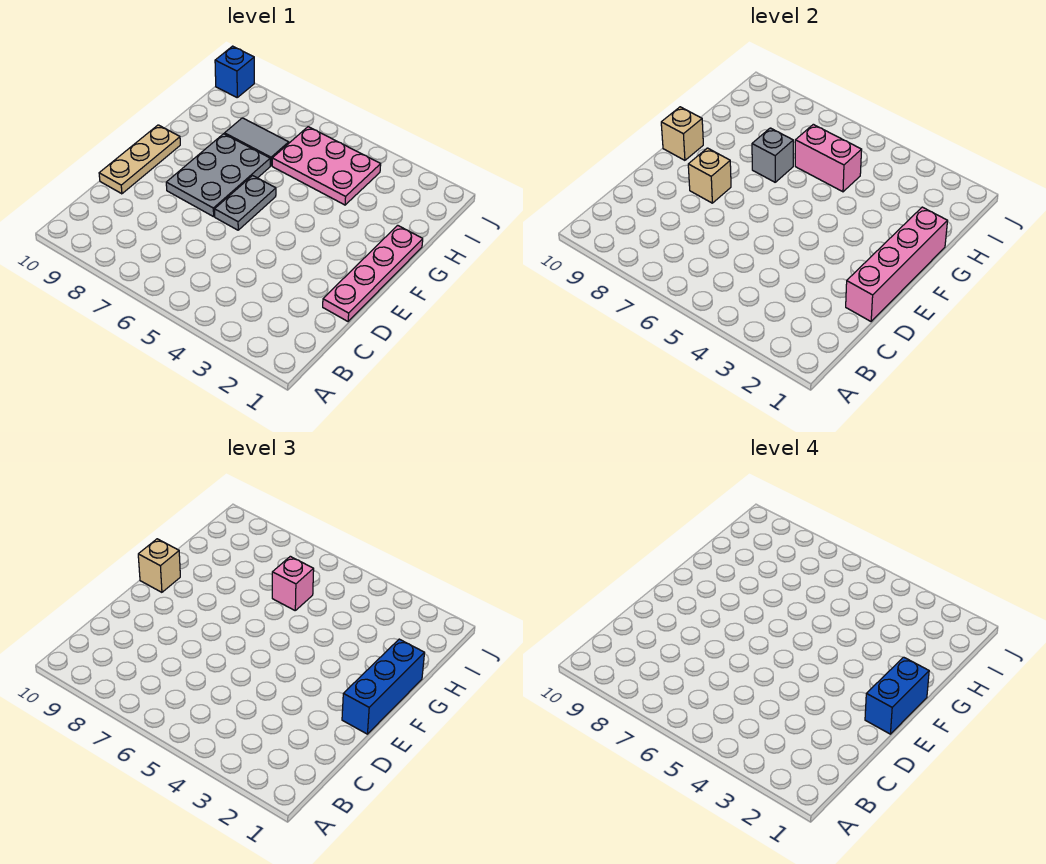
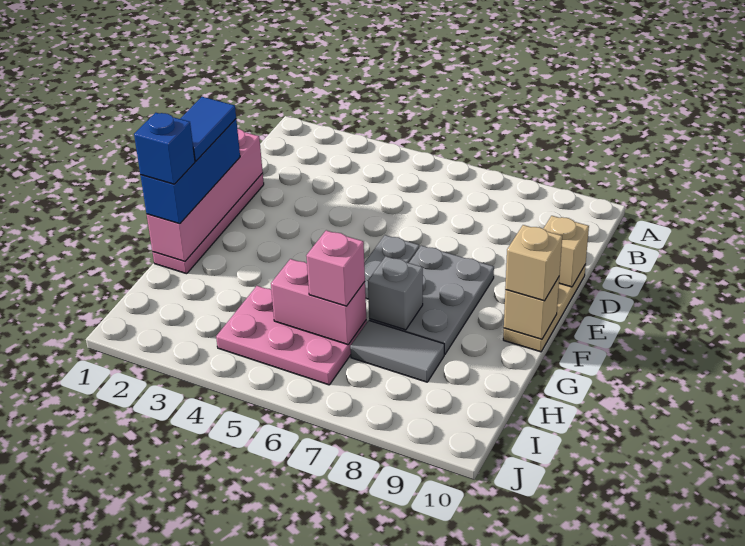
blue 1x2 brick [865,657,929,734] -> blue 1x2 tile [180,97,236,161]
tan 1x1 brick [688,148,731,203] -> tan 1x1 brick moved to [543,216,589,287]
blue 1x1 brick [215,46,254,97] -> blue 1x1 brick moved to [134,113,195,184]

